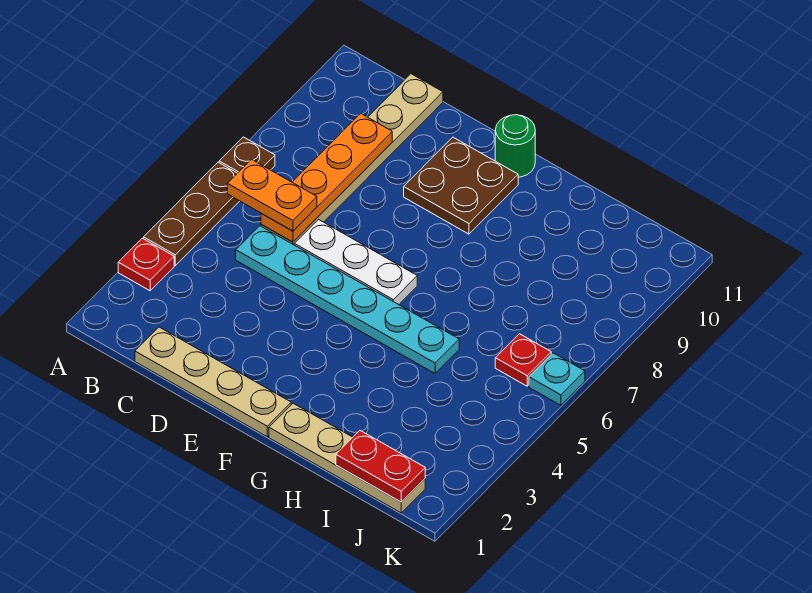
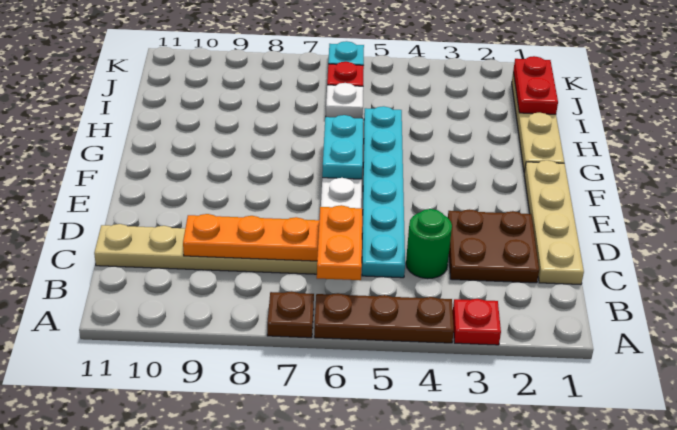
brown 2x2 plate [404,137,518,234] -> brown 2x2 plate moved to [448,209,539,283]
none -> cyan 1x2 plate [322,115,363,179]
green 1x1 round brick [495,115,535,177] -> green 1x1 round brick moved to [406,209,452,279]
none -> white 1x1 plate [326,83,363,118]

